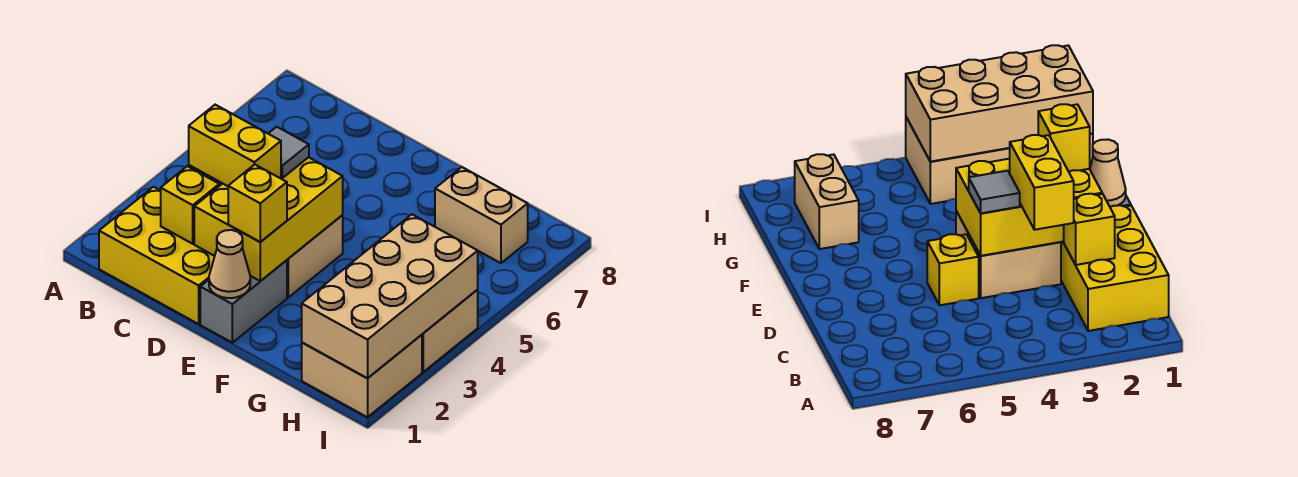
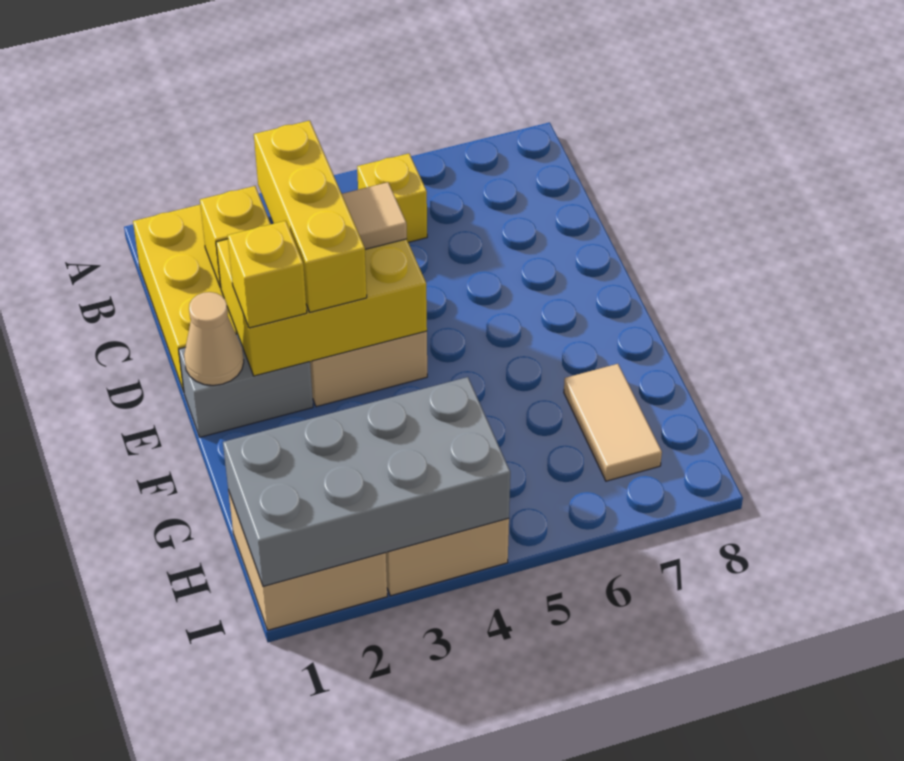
yellow 1x2 brick [189,105,281,186] -> yellow 1x3 brick [254,121,367,312]
grey 1x1 tile [268,127,309,178] -> tan 1x1 tile [342,182,407,249]
yellow 1x1 brick [927,234,979,305] -> yellow 1x1 brick moved to [357,154,427,242]
tan 1x2 brick [435,167,528,263] -> tan 1x2 tile [564,364,662,481]
tan 2x4 brick [302,214,478,378] -> grey 2x4 brick [223,377,510,586]

